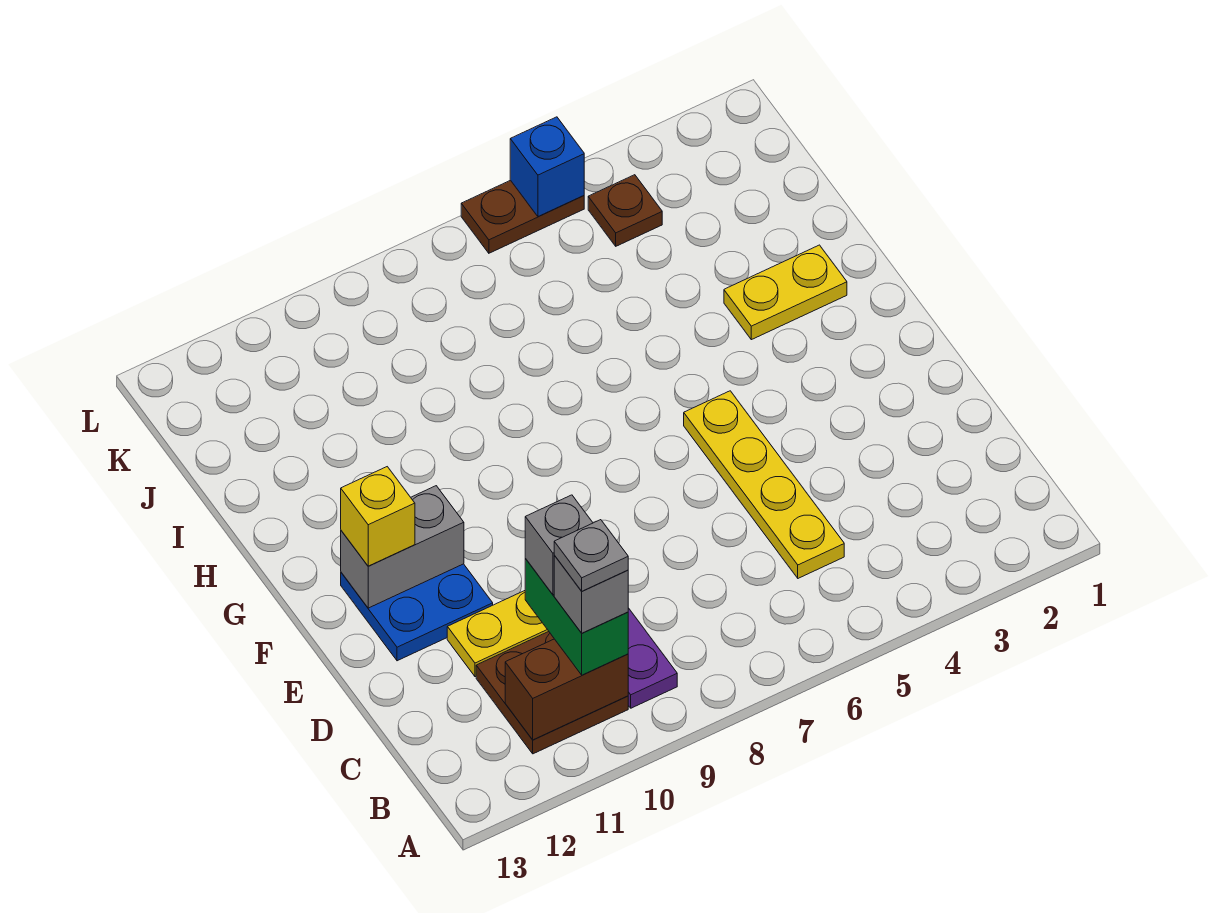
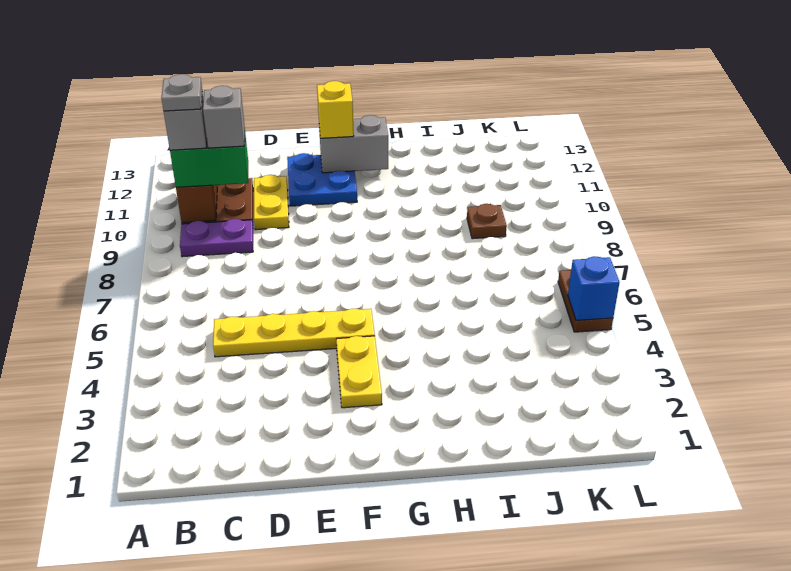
grey 1x2 brick [341,486,464,608] -> grey 1x2 brick turned to [319,115,388,173]
yellow 1x2 plate [724,245,847,340] -> yellow 1x2 plate moved to [336,336,382,408]
brown 1x1 plate [588,175,662,246] -> brown 1x1 plate moved to [467,204,507,239]

